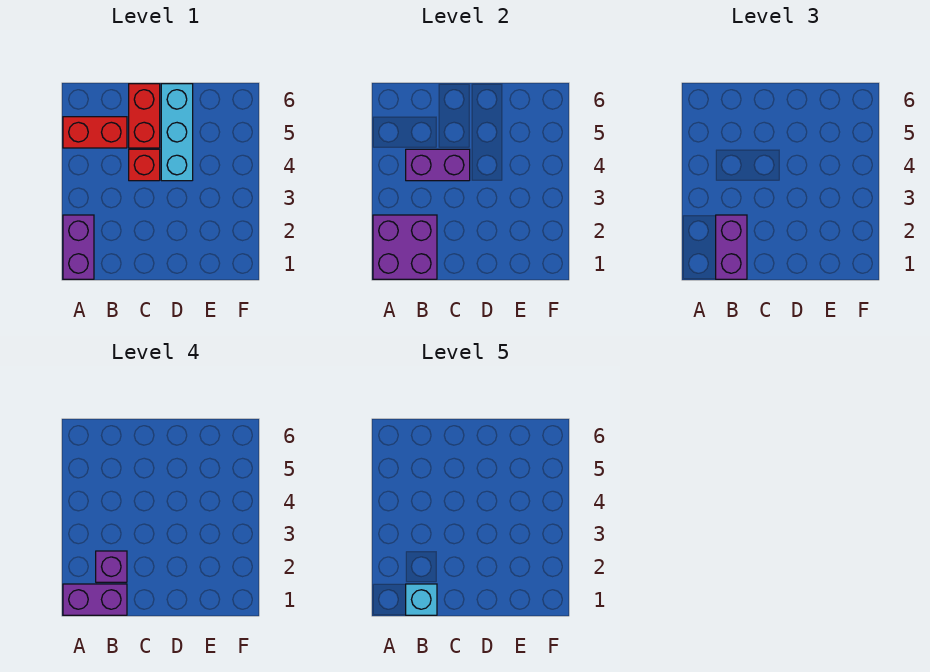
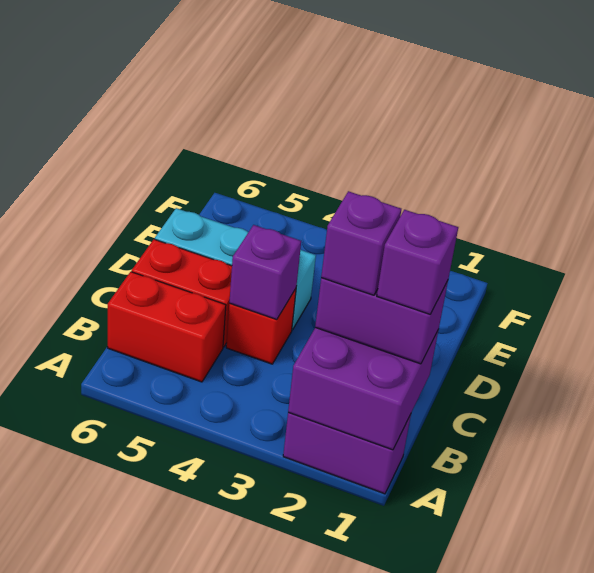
purple 1x2 brick [63,584,127,615] -> purple 1x1 brick [377,210,458,314]
red 1x2 brick [63,117,127,148] -> red 1x2 brick turned to [108,272,226,382]
cyan 1x1 brick [406,584,437,615] -> none
purple 1x2 brick [406,149,470,181] -> purple 1x1 brick [229,225,301,320]

